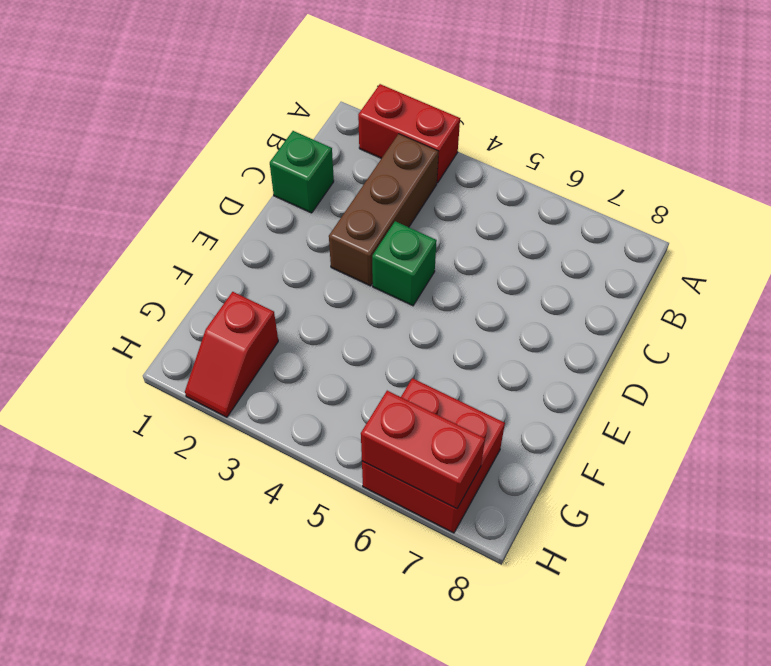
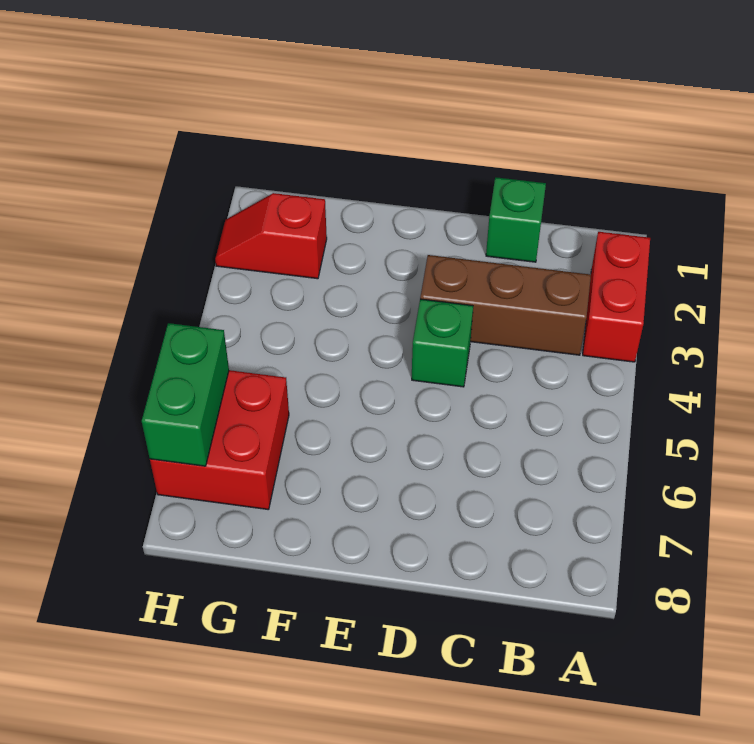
red 1x2 brick [361,391,485,509] -> green 1x2 brick [142,323,229,466]

